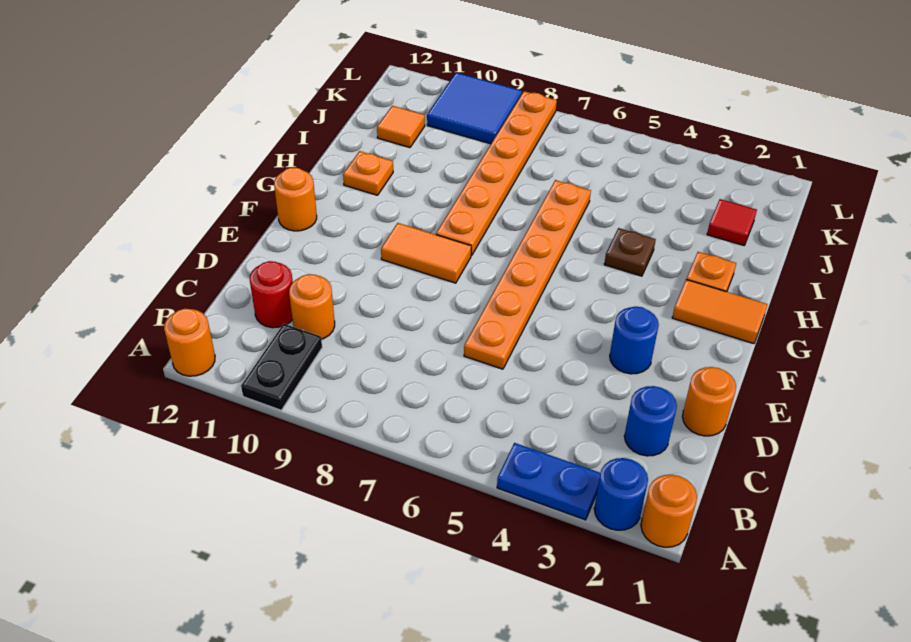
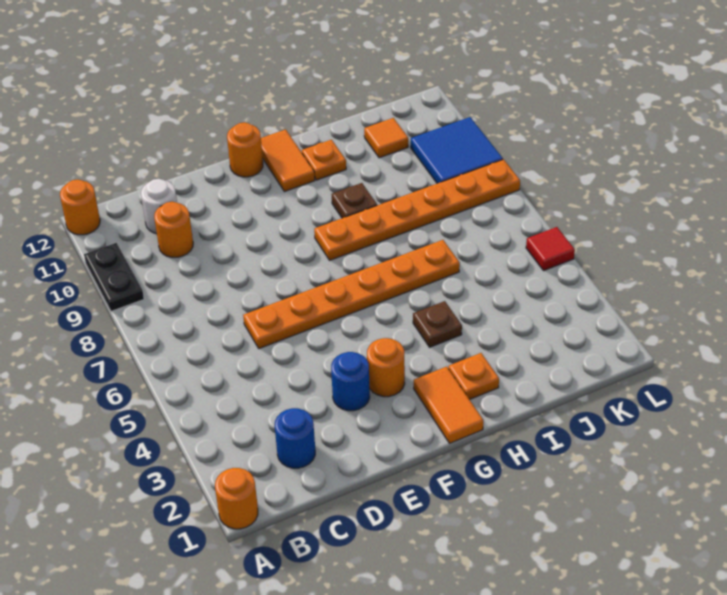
blue 1x1 round brick [594,458,648,530] -> none
blue 1x2 plate [497,443,600,520] -> none
black 1x2 plate [241,324,322,410] -> black 1x2 plate turned to [84,243,144,311]
red 1x1 round brick [250,261,293,328] -> white 1x1 round brick [141,179,177,234]
orange 1x1 round brick [682,367,736,436] -> orange 1x1 round brick moved to [367,338,405,397]
orange 1x2 tile [381,223,471,283] -> orange 1x2 tile moved to [261,129,315,192]
none -> brown 1x1 plate [332,183,377,218]
red 1x1 tile [707,199,757,245] -> red 1x1 tile moved to [526,227,575,270]

